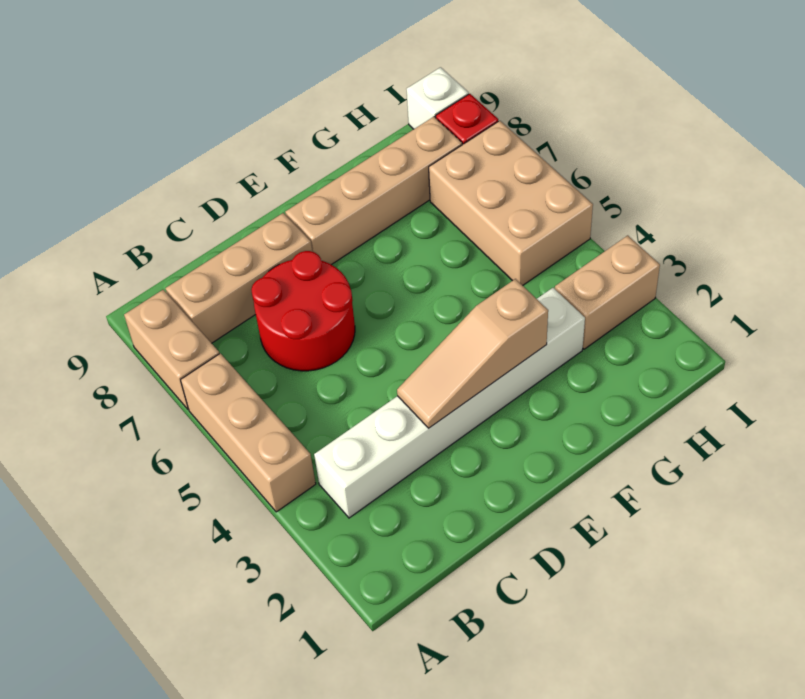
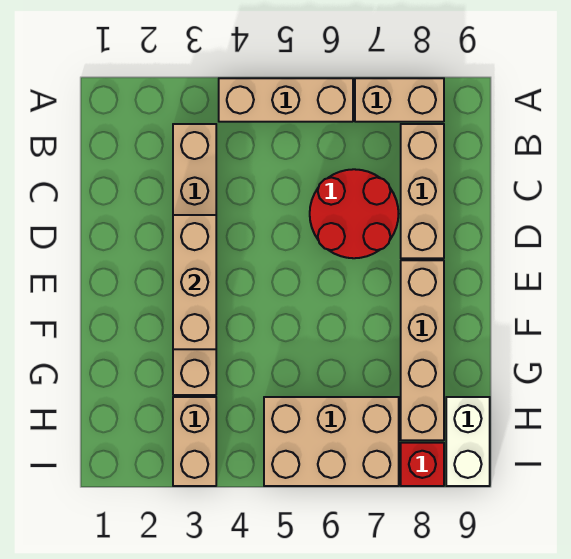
white 1x6 brick [314,288,585,518] -> tan 1x6 brick [173,124,216,395]
tan 1x3 slope [397,279,548,428] -> tan 1x3 brick [173,215,216,349]
white 1x1 brick [407,67,469,129] -> white 1x2 brick [446,397,490,486]

